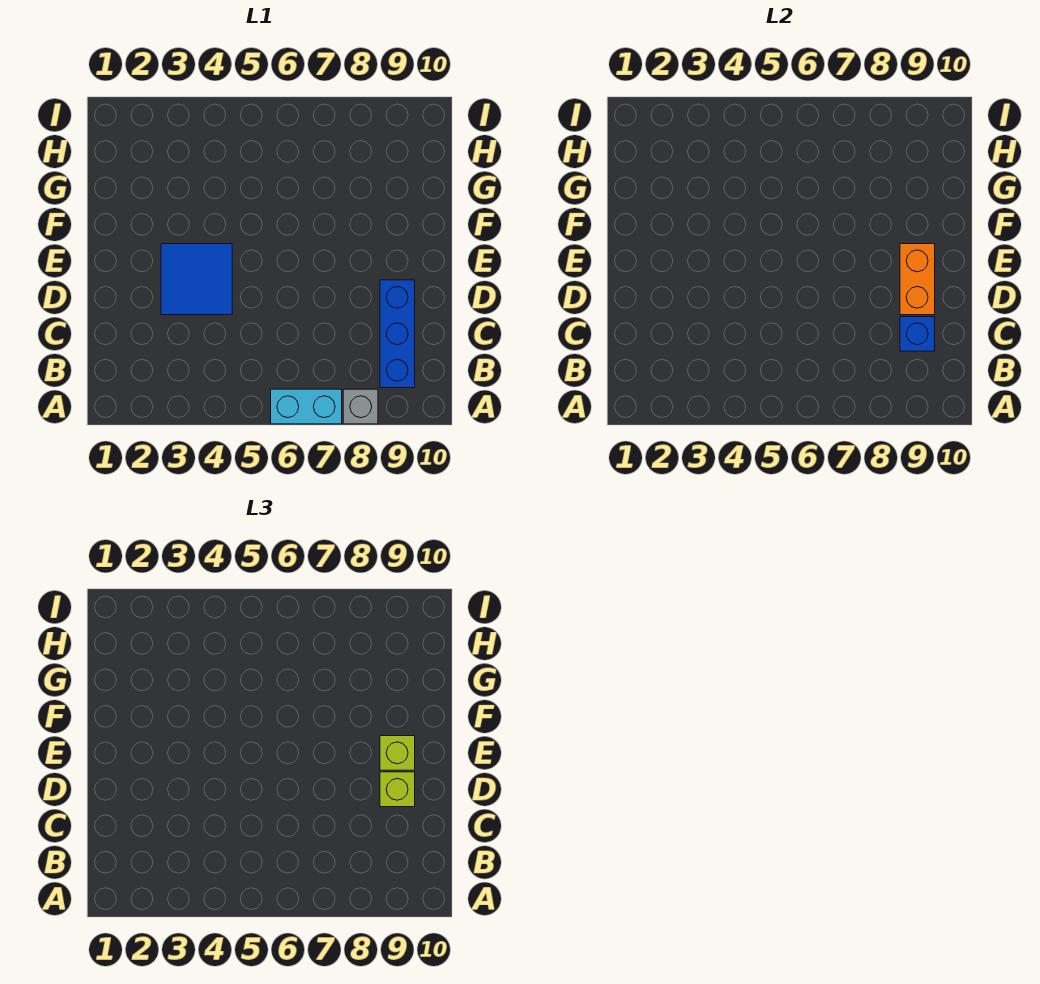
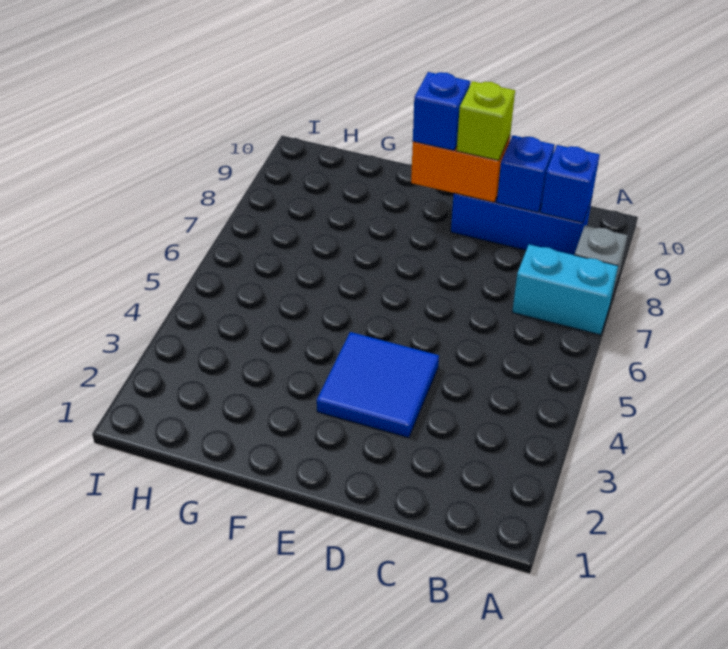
cyan 1x2 brick [271,389,342,424] -> cyan 1x2 brick turned to [512,245,618,335]
none -> blue 1x1 brick [541,145,600,223]
lime 1x1 brick [380,736,415,770] -> blue 1x1 brick [413,72,470,150]

